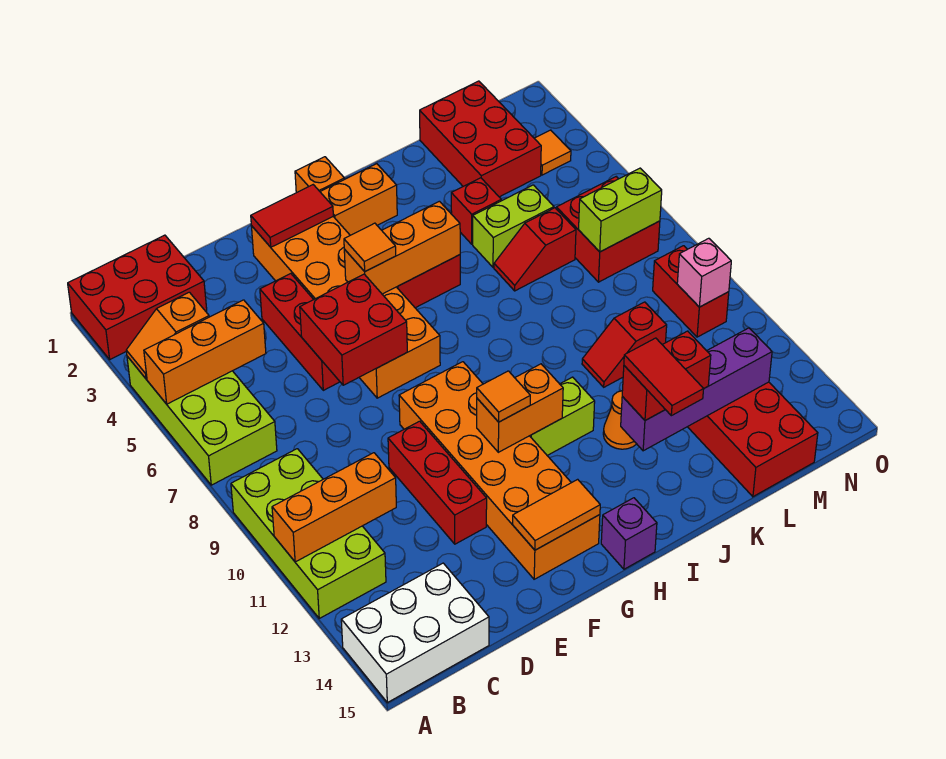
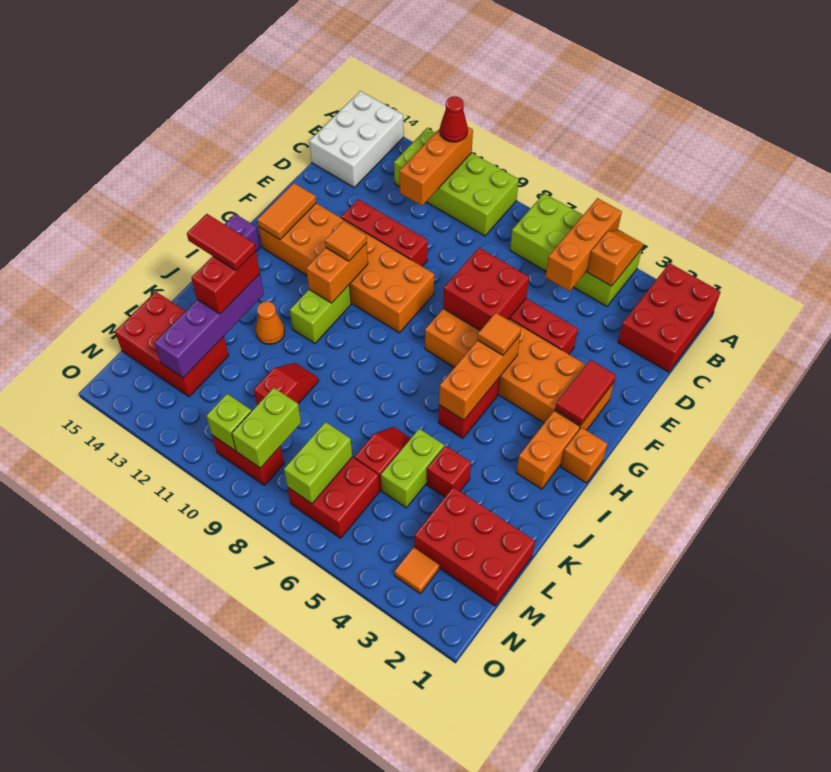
none -> red 1x1 cone [440,97,468,142]
none -> lime 1x2 brick [232,388,301,468]
pink 1x1 brick [677,238,731,307] -> lime 1x1 brick [206,394,252,451]

